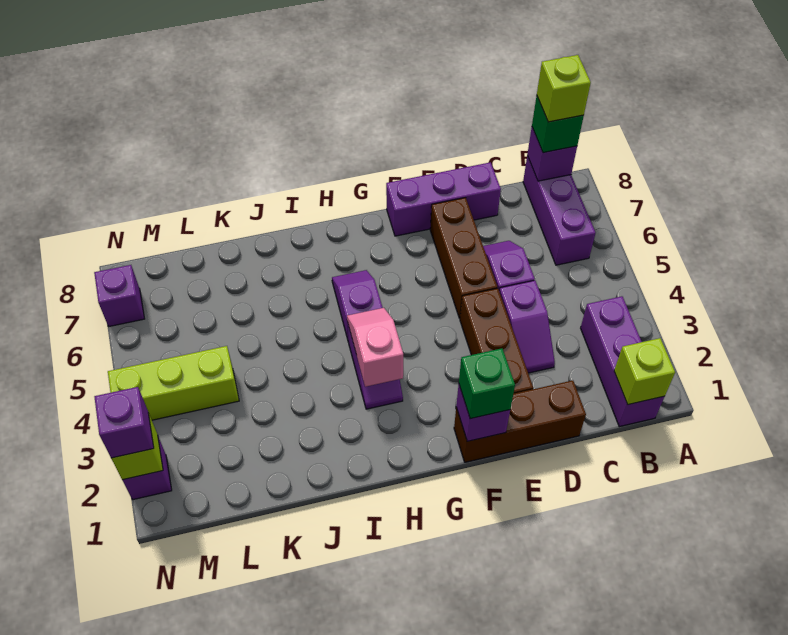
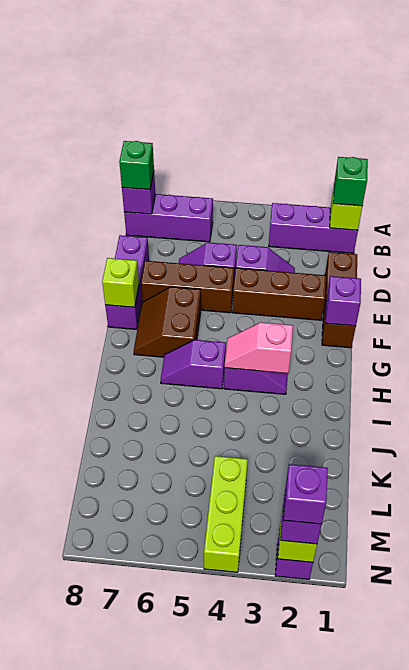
lime 1x1 brick [537,55,591,122] -> lime 1x1 brick moved to [102,258,139,307]
green 1x1 brick [459,348,515,419] -> green 1x1 brick moved to [333,157,368,206]
none -> brown 2x2 slope [134,287,201,357]
purple 1x1 brick [94,265,144,326] -> purple 1x1 brick moved to [284,464,328,524]

